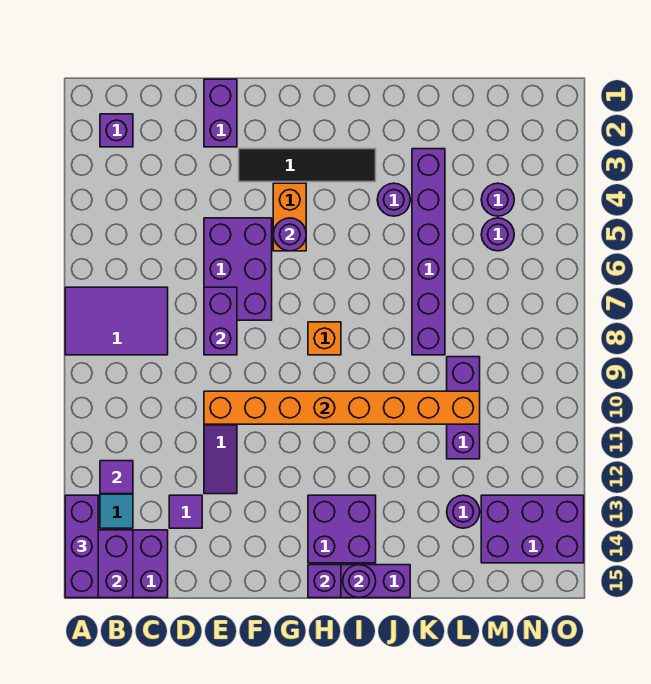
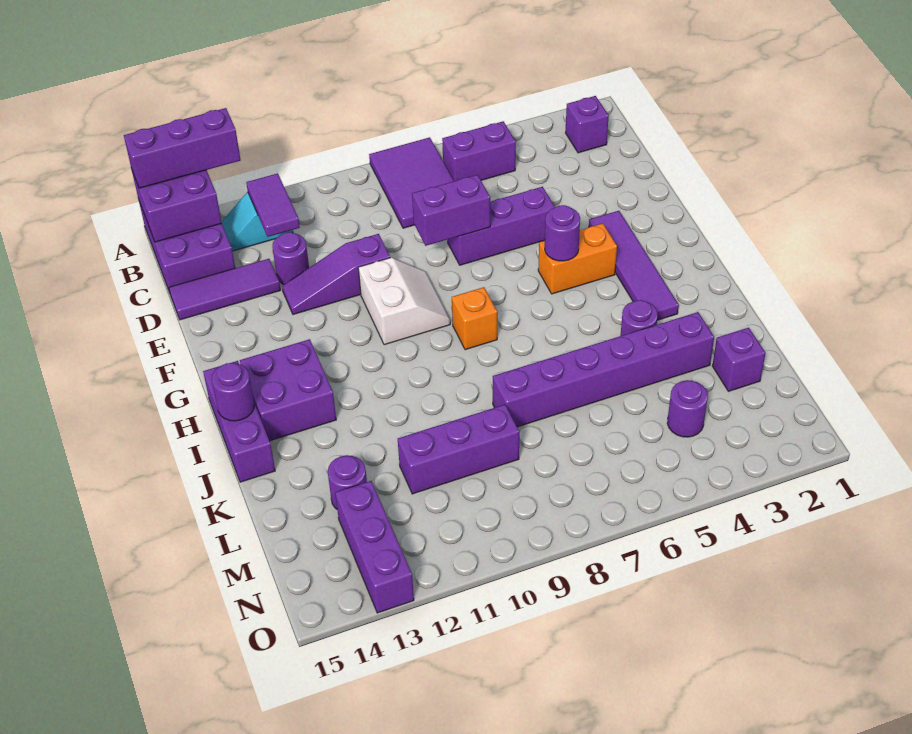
purple 1x1 tile [100,461,133,494] -> purple 1x2 tile [246,173,300,237]
purple 1x1 tile [169,495,202,528] -> purple 1x3 tile [169,259,280,320]
purple 1x2 brick [204,79,237,147] -> purple 1x2 brick moved to [442,121,516,181]
purple 2x3 brick [204,218,272,320] -> purple 1x3 brick [448,187,555,265]
orange 1x8 brick [204,391,480,424] -> none
black 1x4 tile [239,149,376,182] -> purple 1x4 tile [589,211,679,320]
none -> white 2x2 slope [358,258,450,345]
purple 1x1 brick [308,565,341,598] -> purple 1x1 brick moved to [712,328,765,391]
purple 1x1 round brick [481,218,514,251] -> purple 1x1 round brick moved to [272,232,309,285]
purple 2x3 brick [481,495,584,563] -> purple 1x3 brick [335,481,414,613]

